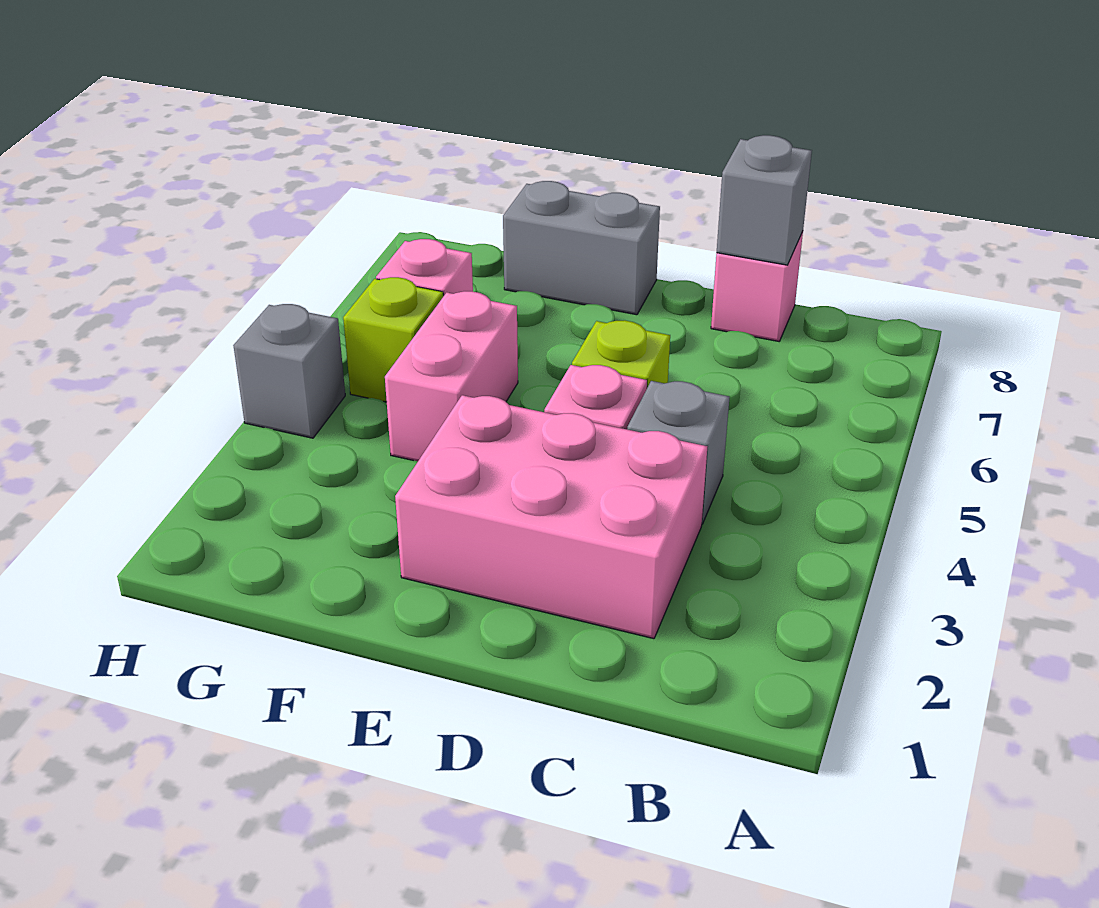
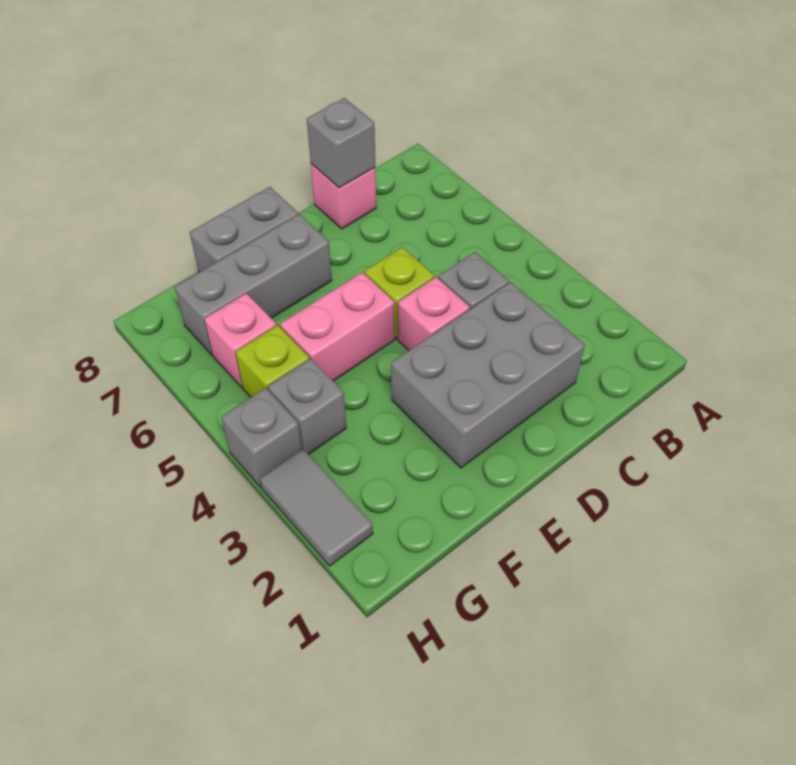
pink 2x3 brick [395,395,707,639] -> grey 2x3 brick [391,282,585,468]
none -> grey 1x3 brick [175,214,332,355]
pink 1x2 brick [385,291,518,461] -> pink 1x2 brick turned to [280,272,395,381]
none -> grey 1x1 brick [268,359,346,454]
none -> grey 1x2 tile [260,449,373,566]

